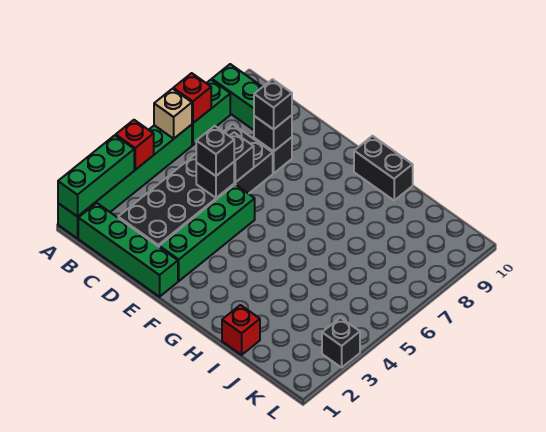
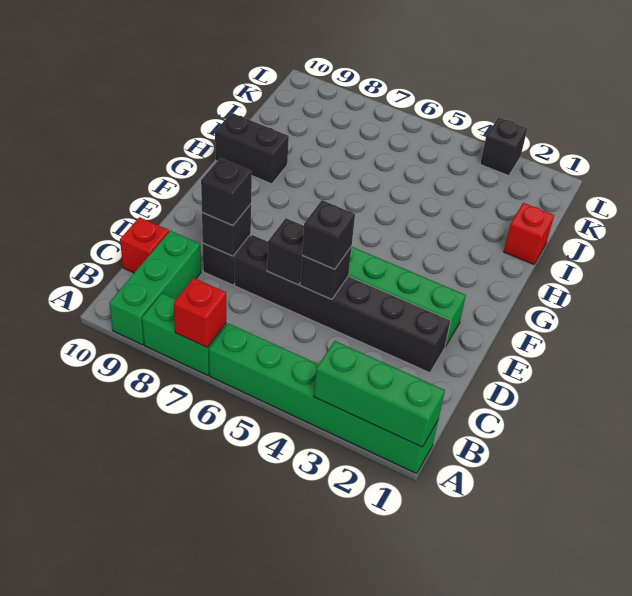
red 1x1 brick [116,120,154,170] -> red 1x1 brick moved to [120,217,169,273]
tan 1x1 brick [154,89,192,139] -> none
green 1x4 brick [78,203,178,297] -> none
black 2x6 brick [118,124,273,247] -> black 1x6 brick [235,235,451,373]
black 1x2 brick [354,136,413,200] -> black 1x2 brick turned to [215,113,289,184]

